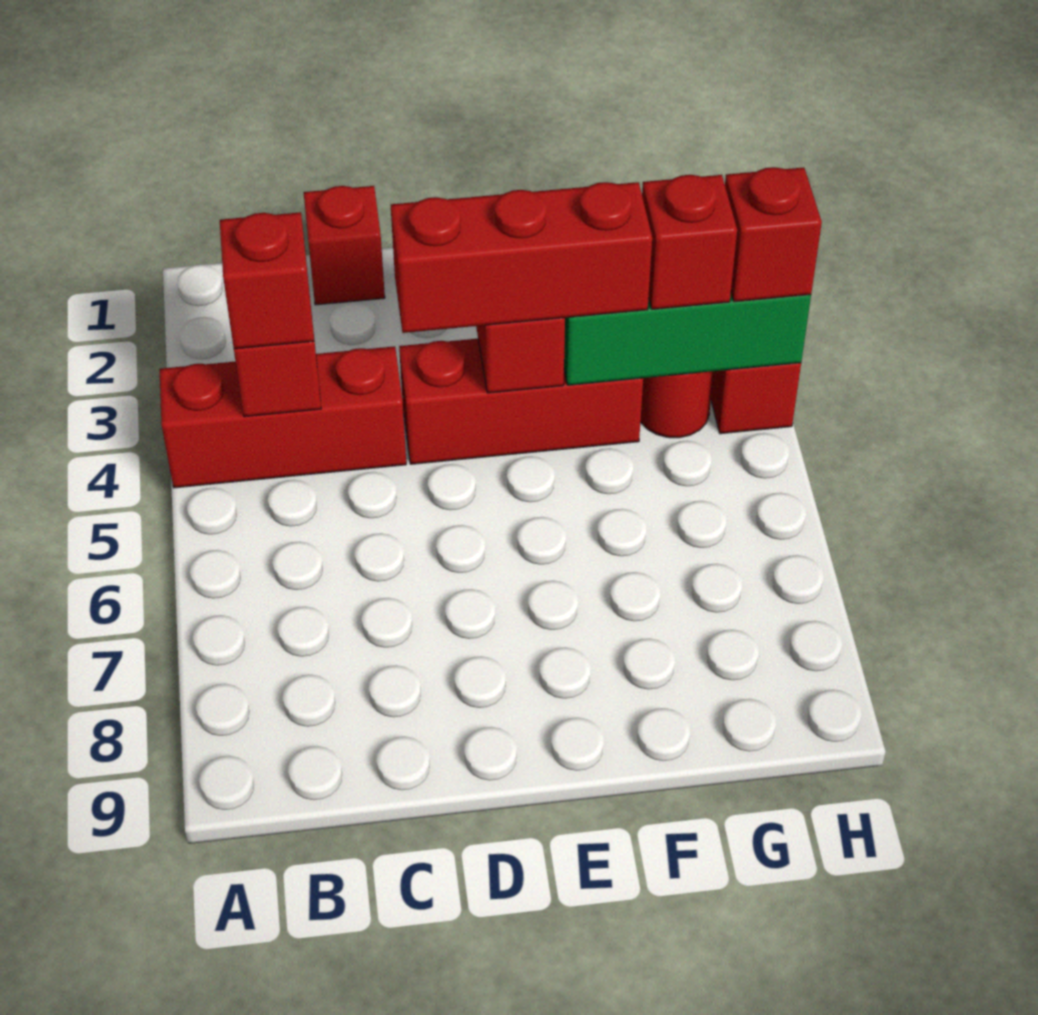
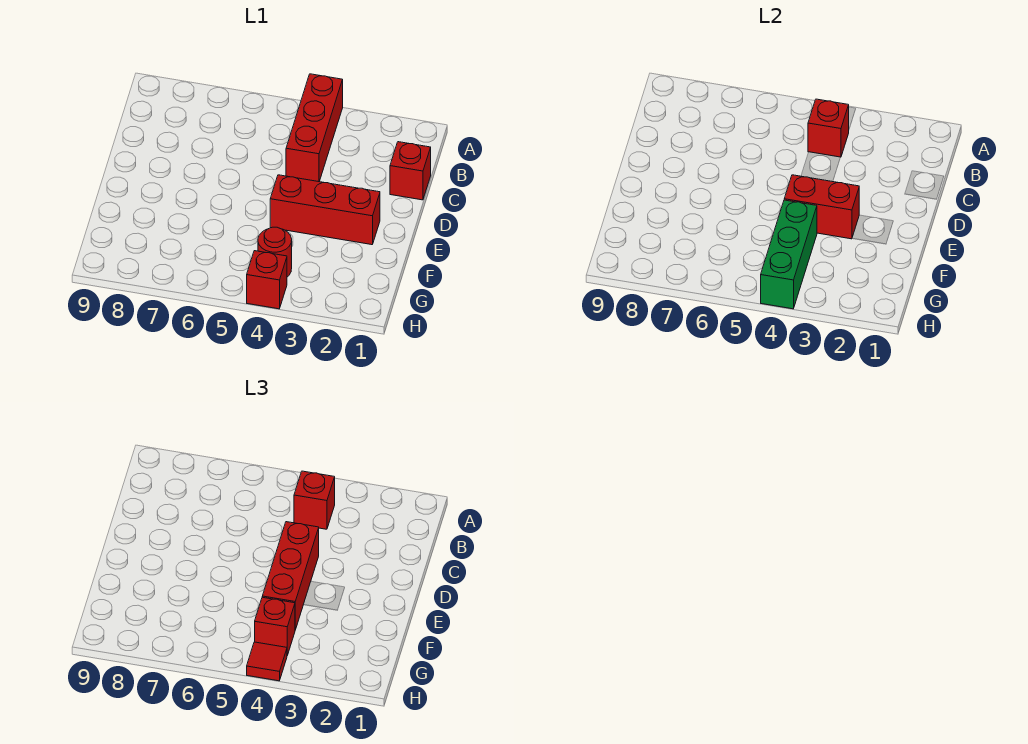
red 1x3 brick [399,339,643,464] -> red 1x3 brick turned to [270,175,380,245]
red 1x1 brick [725,167,822,302] -> red 1x1 tile [247,642,287,681]

